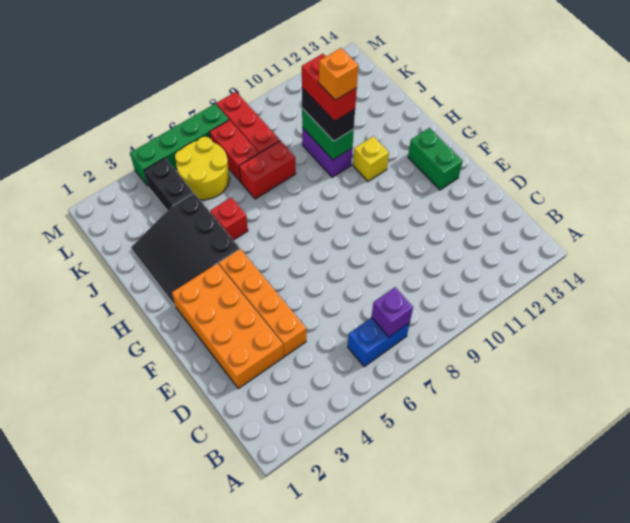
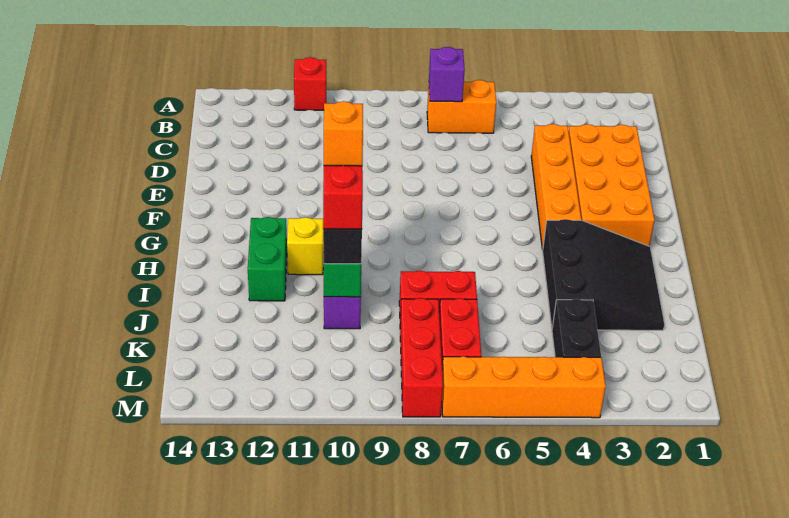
blue 1x2 brick [348,317,410,367] -> orange 1x2 brick [427,80,496,133]
green 1x2 brick [408,128,463,190] -> green 1x2 brick moved to [248,217,287,301]
red 1x1 brick [211,197,248,240] -> red 1x1 brick moved to [294,57,326,110]
yellow 2x2 round brick [175,137,230,200] -> none
green 1x4 brick [130,104,229,186] -> orange 1x4 brick [442,356,606,418]

